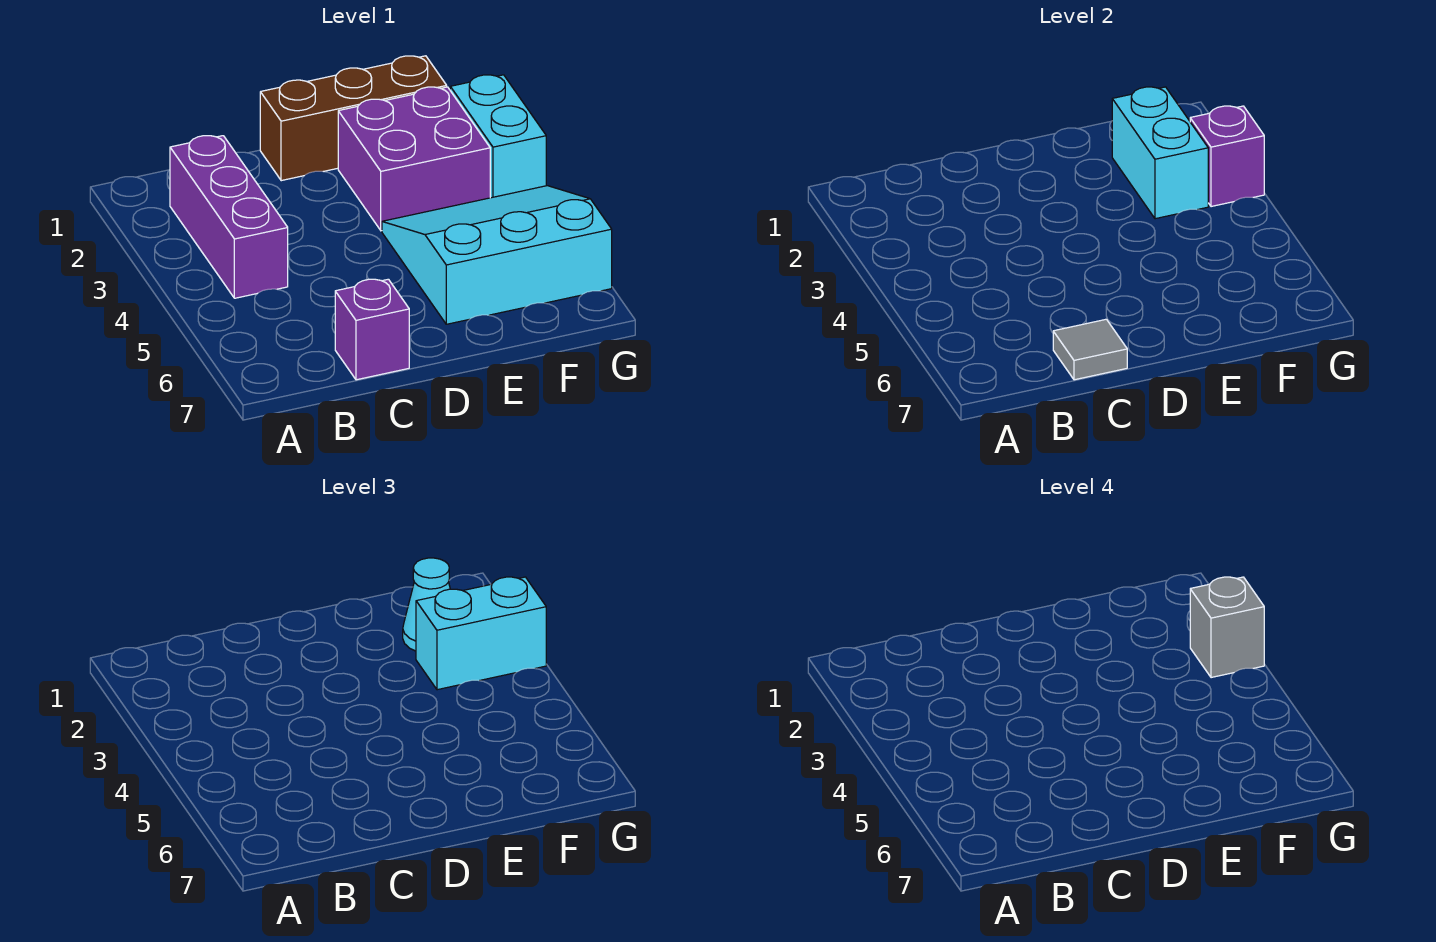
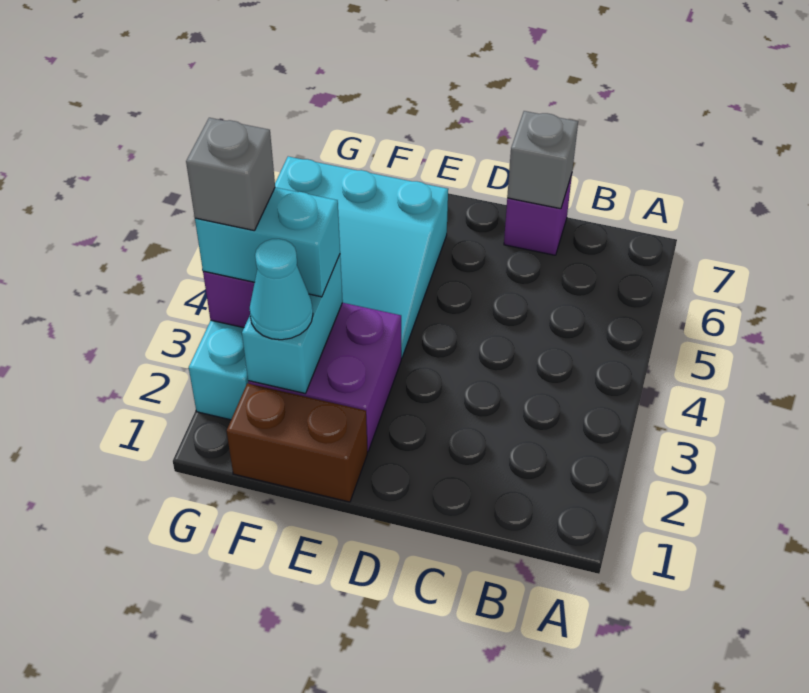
purple 1x3 brick [170,136,288,298] -> none
grey 1x1 tile [1053,319,1127,380] -> grey 1x1 brick [507,111,578,209]
brown 1x3 brick [260,56,447,181] -> brown 1x2 brick [227,383,367,502]

